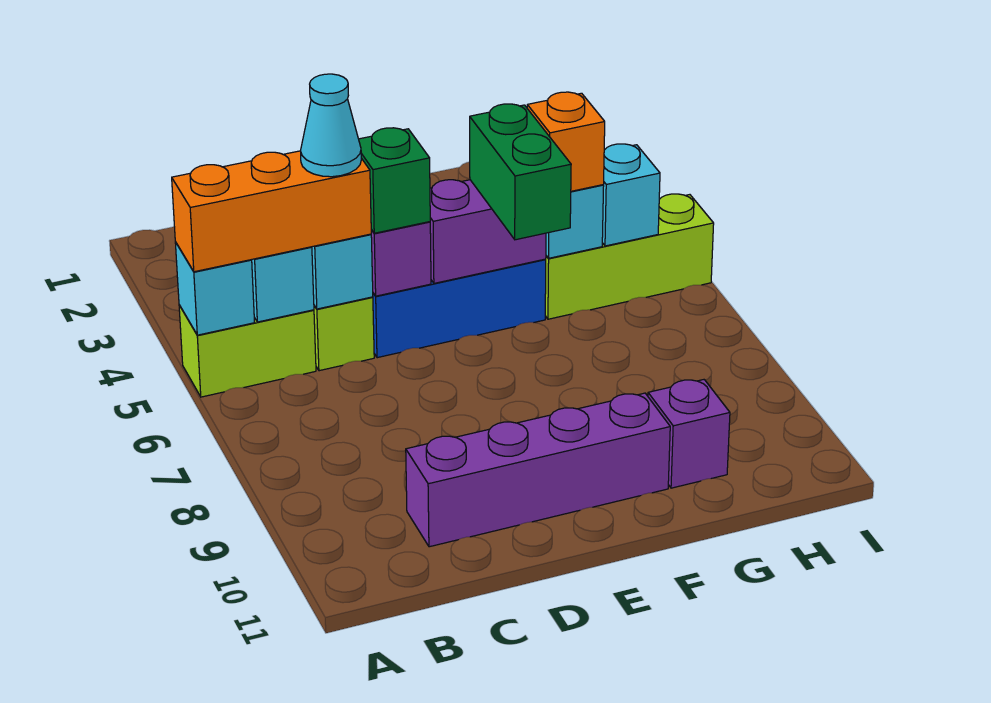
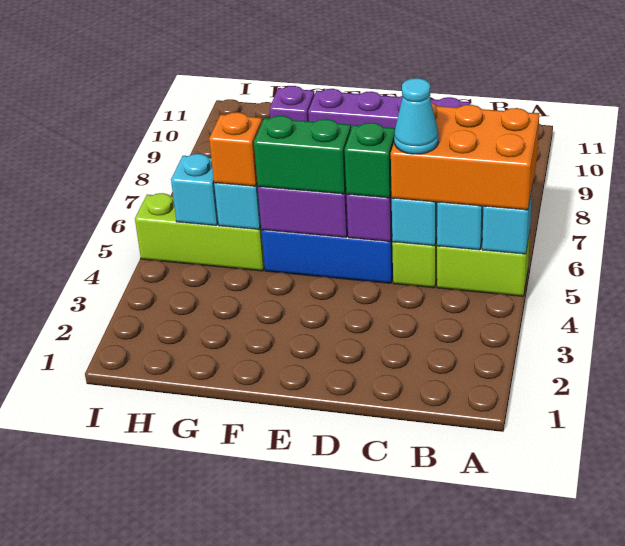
orange 1x3 brick [172,151,371,272] -> orange 2x3 brick [391,103,539,210]
green 1x2 brick [470,104,571,240] -> green 1x2 brick turned to [254,116,351,194]

